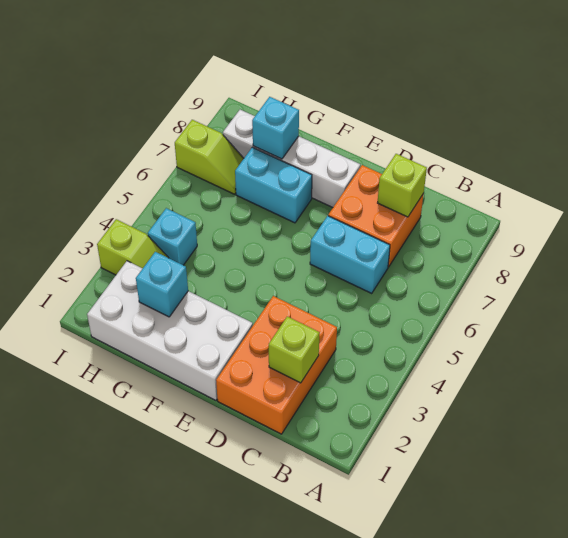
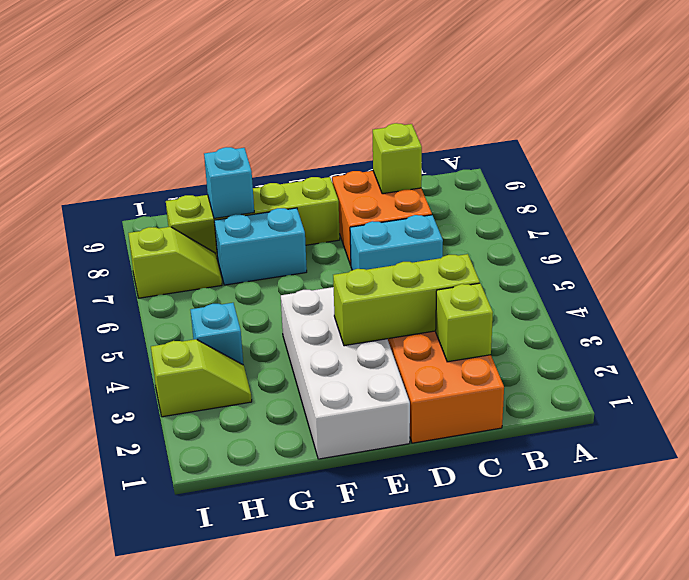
none -> lime 1x3 brick [333,254,480,346]
white 2x4 brick [87,261,253,400] -> white 2x4 brick turned to [281,287,410,459]
white 1x4 brick [223,110,360,208] -> lime 1x4 brick [166,177,340,259]
cyan 1x1 brick [136,252,188,317] -> none

